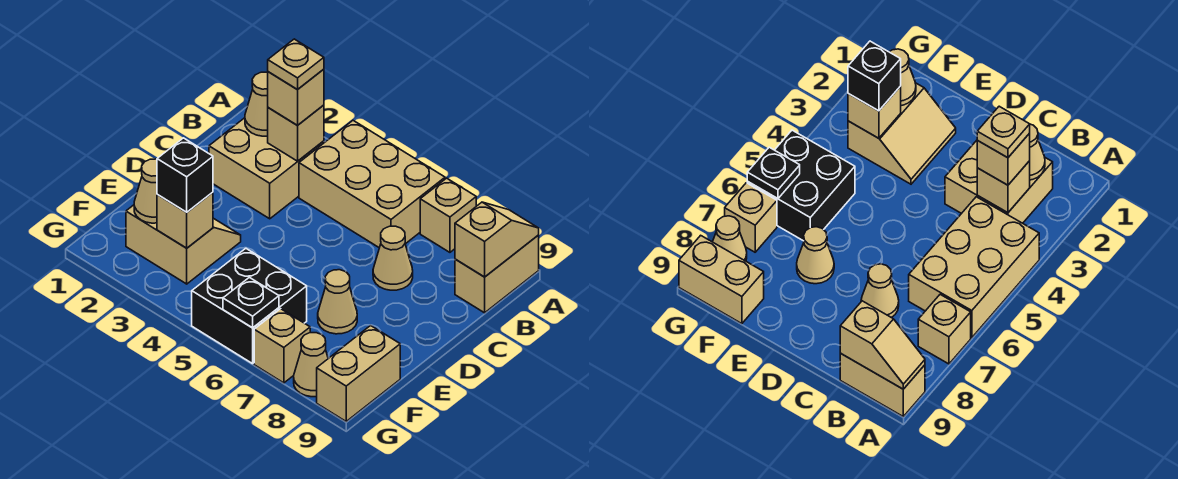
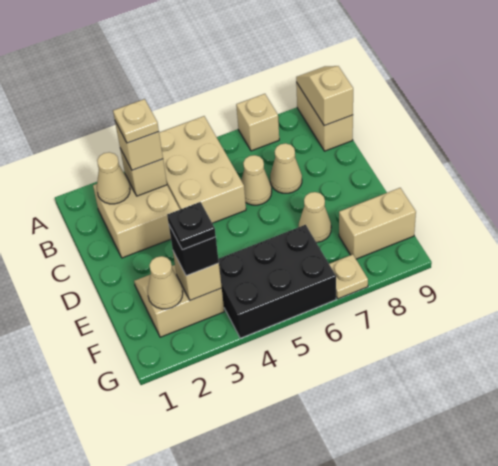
tan 2x3 brick [299,121,445,248] -> tan 2x3 brick turned to [159,116,246,223]
black 2x2 brick [192,248,307,364] -> black 2x3 brick [218,225,336,338]
tan 1x2 brick [317,326,400,421] -> tan 1x2 brick turned to [339,188,416,259]
black 1x1 plate [223,277,279,328] -> black 1x1 plate moved to [167,202,216,250]
tan 1x1 brick [254,309,310,383] -> tan 1x1 plate [329,254,368,299]
tan 1x1 cone [294,333,328,397] -> tan 1x1 cone moved to [241,155,272,205]

